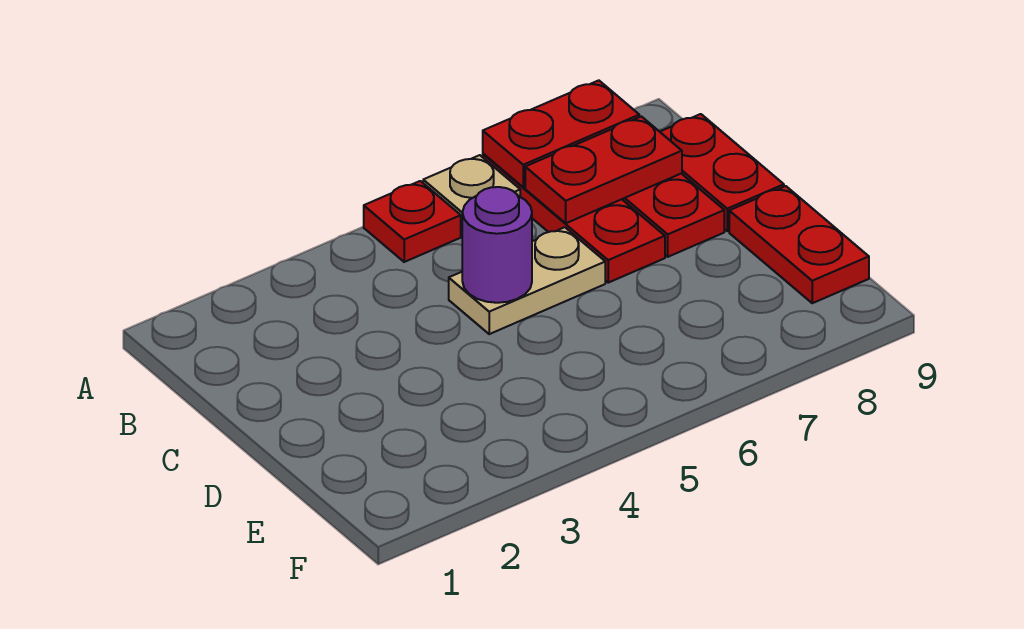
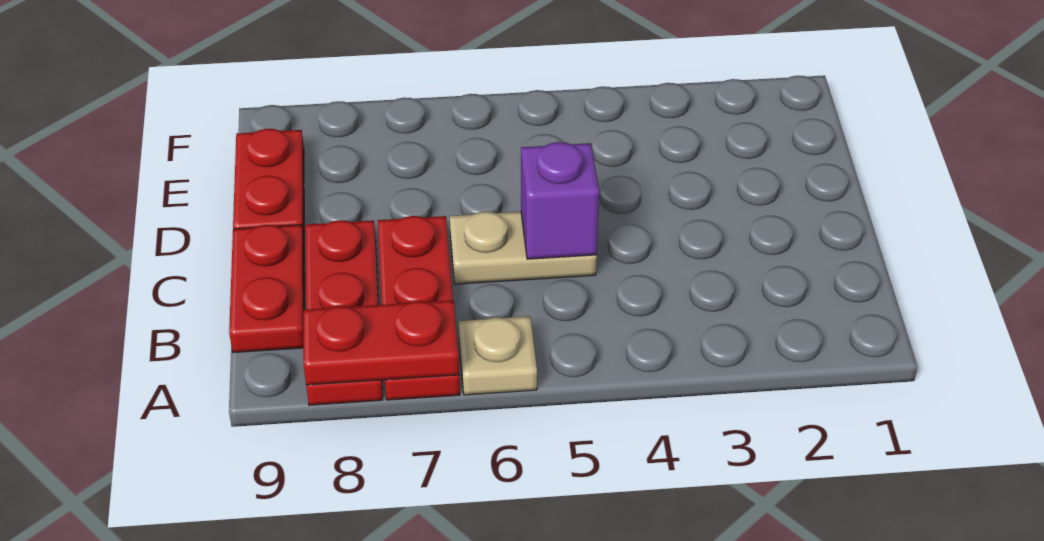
red 1x1 plate [364,181,461,262] -> none
red 1x2 plate [525,116,682,223] -> none
purple 1x1 round brick [462,187,532,303] -> purple 1x1 brick [521,142,599,259]

